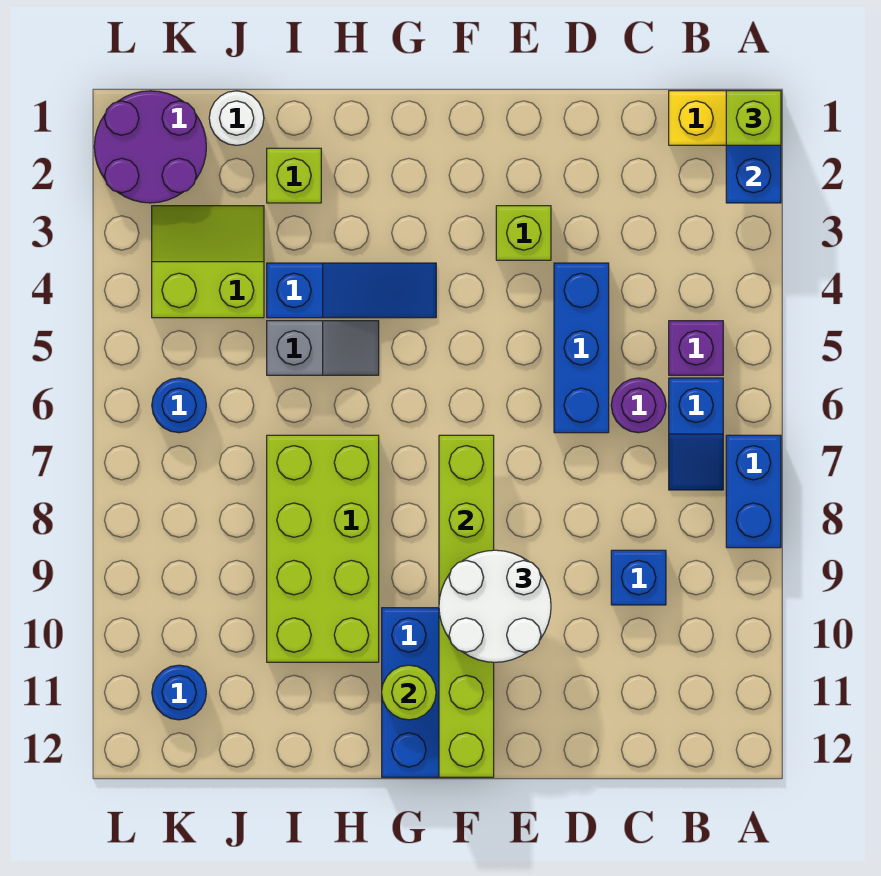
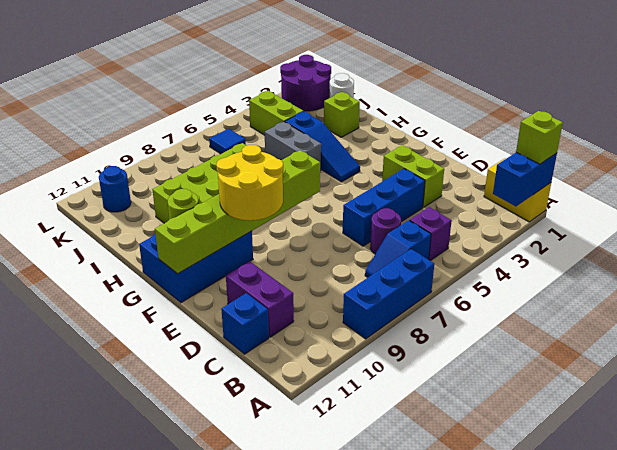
blue 1x2 brick [726,435,781,548] -> blue 1x3 brick [343,249,434,339]
blue 1x1 brick [611,550,666,605] -> blue 1x1 brick moved to [221,293,269,354]
none -> purple 1x2 brick [226,261,294,337]
lime 1x1 brick [496,206,551,260] -> lime 1x2 brick [382,145,444,207]
white 2x2 round brick [439,550,551,662] -> yellow 2x2 round brick [216,145,283,221]
grey 1x2 slope [267,321,379,375] -> grey 1x2 brick [265,122,321,171]
blue 1x1 round brick [152,378,206,433] -> blue 1x1 tile [209,129,246,154]

